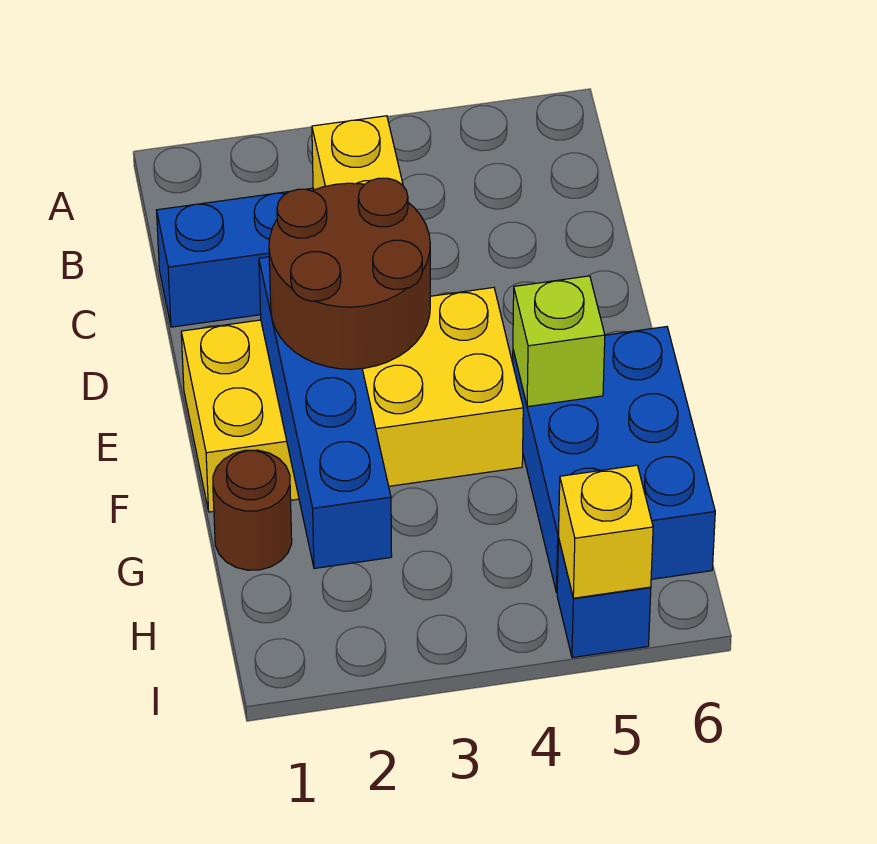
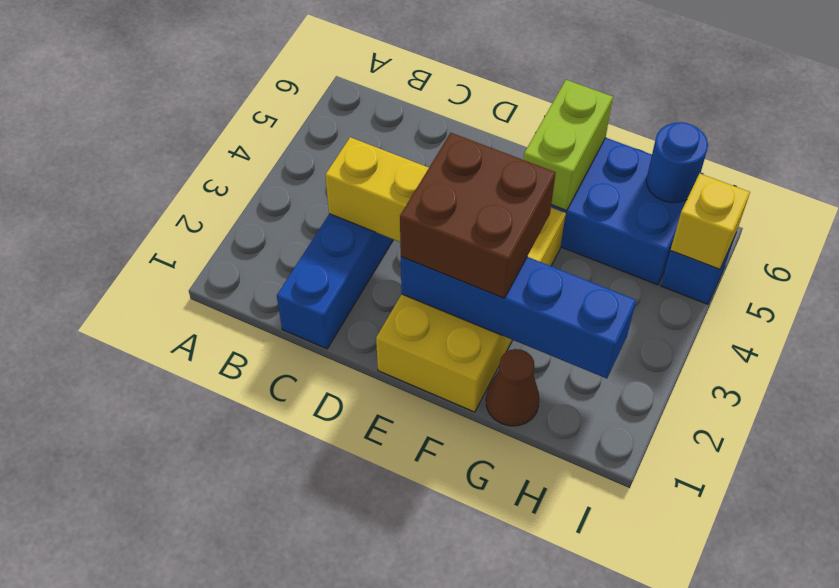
brown 2x2 round brick [269,178,430,369] -> brown 2x2 brick [400,133,556,298]
lime 1x1 brick [513,276,605,407] -> lime 1x2 brick [523,80,613,211]
brown 1x1 round brick [213,450,292,570] -> brown 1x1 cone [486,349,539,426]
none -> blue 1x1 round brick [646,122,708,203]

